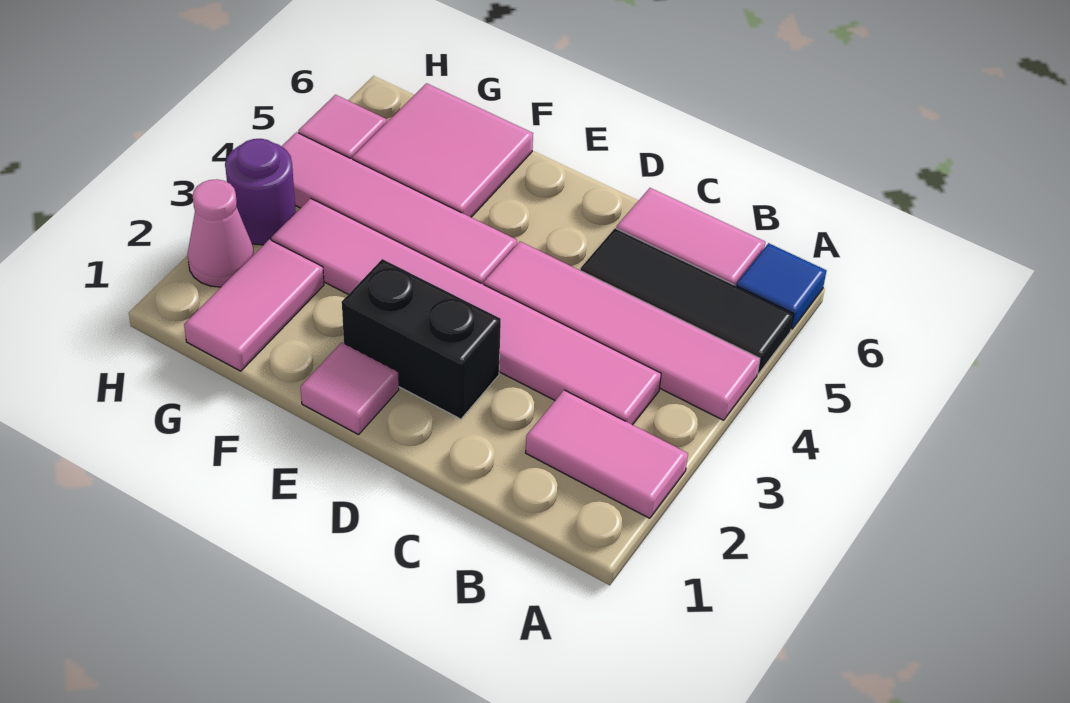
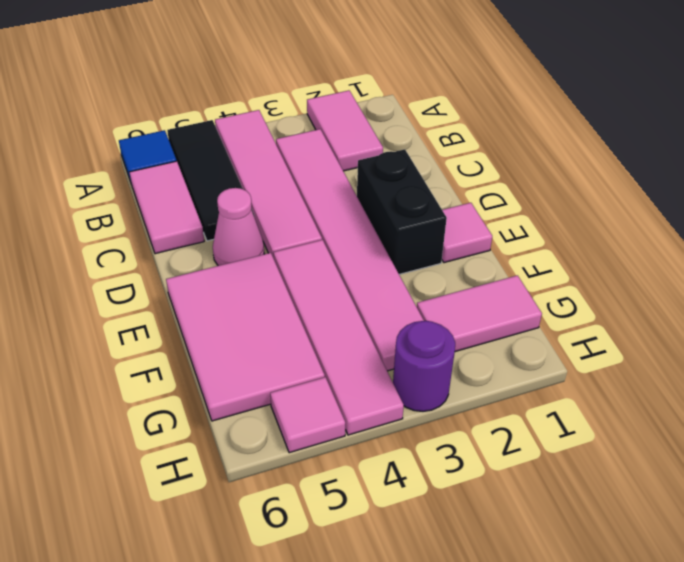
pink 2x2 tile [352,83,533,217] -> pink 2x3 tile [166,253,325,421]
pink 1x1 cone [187,179,254,287] -> pink 1x1 cone moved to [213,188,264,266]

